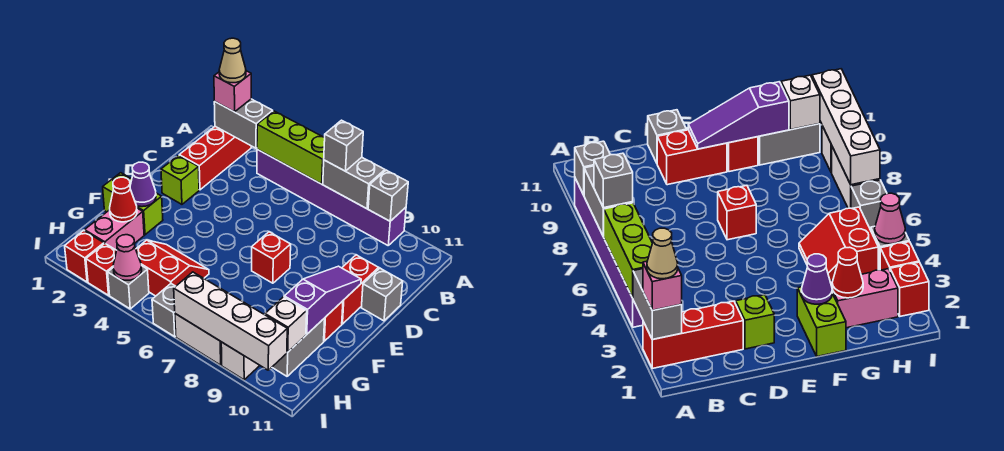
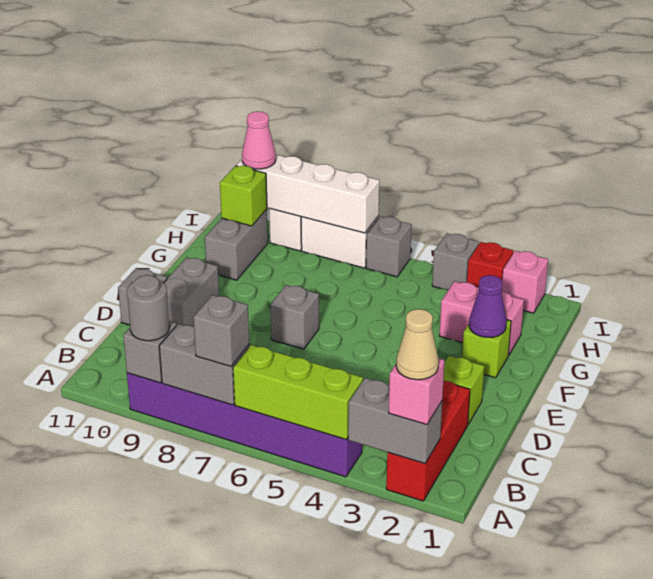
none -> grey 1x1 round brick [127,275,169,341]
red 1x2 brick [342,255,379,324] -> grey 1x2 brick [164,257,219,327]
red 1x1 brick [252,232,291,283] -> grey 1x1 brick [270,285,319,349]
purple 1x3 slope [284,266,361,334] -> none
lime 1x2 brick [103,173,163,235] -> lime 1x1 brick [462,320,511,378]
red 1x1 brick [324,301,343,341] -> none
pink 1x2 brick [85,208,144,250] -> pink 1x2 brick turned to [440,281,524,355]
red 1x1 cone [110,177,137,222] -> none
red 2x2 slope [136,240,209,296] -> none
white 1x1 brick [265,297,307,352] -> lime 1x1 brick [220,166,267,226]
red 1x1 brick [65,231,104,282] -> pink 1x1 brick [502,251,548,313]
pink 1x1 cone [113,235,142,280] -> pink 1x1 cone moved to [242,111,276,169]

